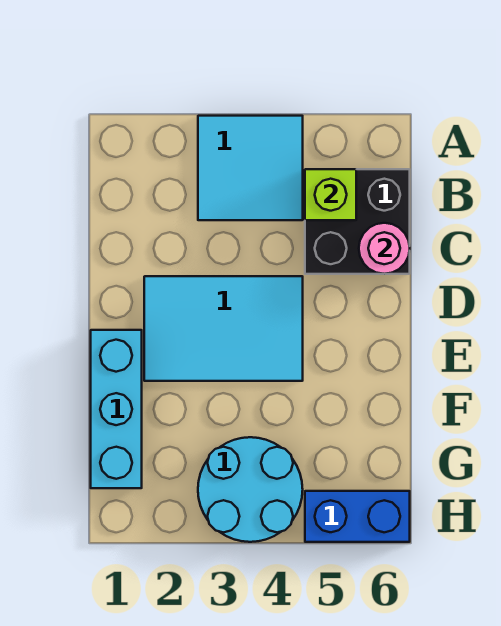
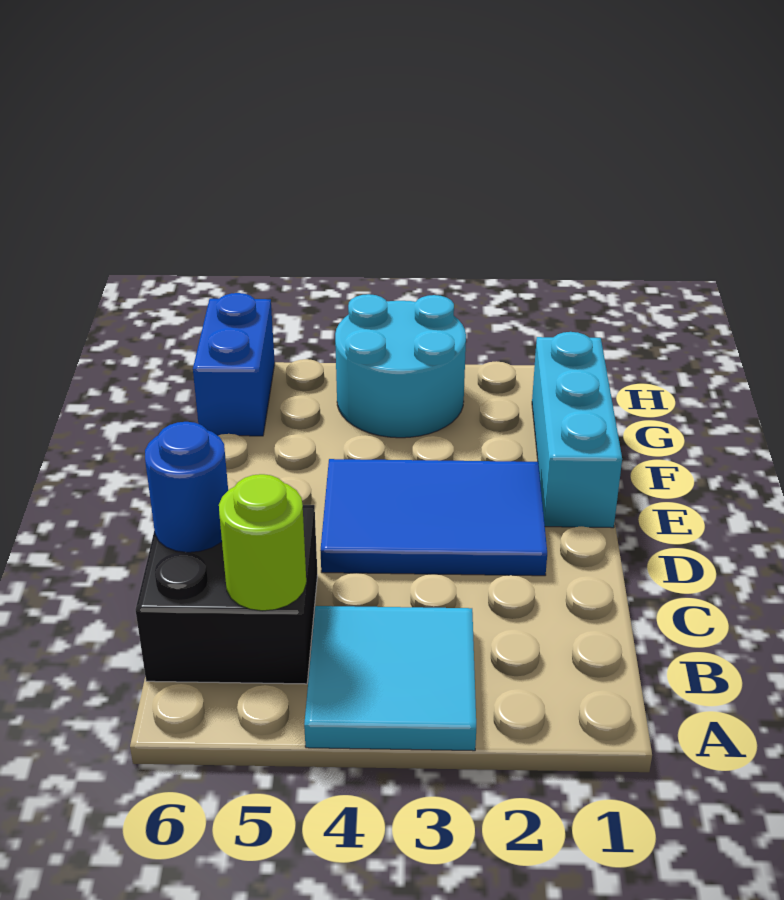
lime 1x1 brick [305,169,356,220] -> lime 1x1 round brick [219,474,306,611]
pink 1x1 round brick [359,223,410,274] -> blue 1x1 round brick [145,422,228,552]
cyan 2x3 tile [144,276,303,381] -> blue 2x3 tile [320,459,547,576]
blue 1x2 brick [305,491,410,542] -> blue 1x2 brick turned to [193,293,275,436]

